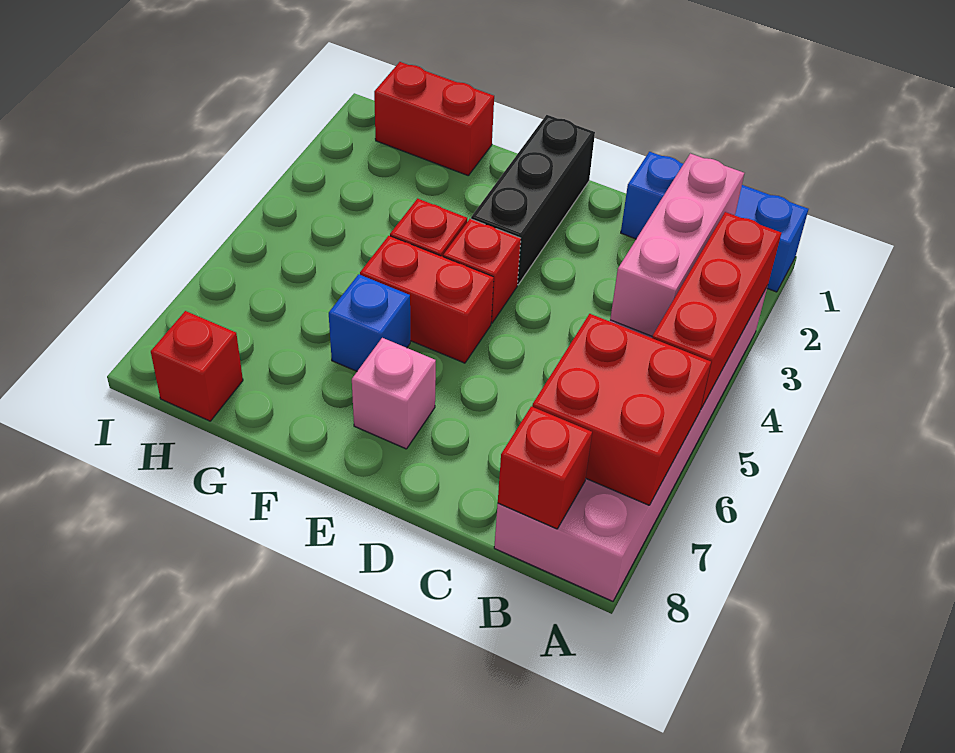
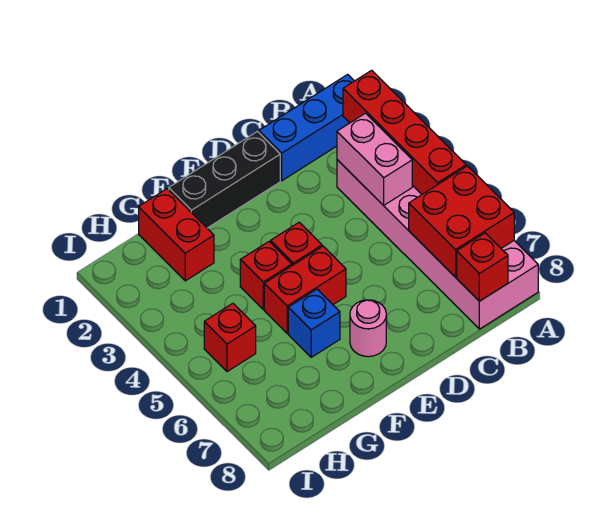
red 1x3 brick [652,212,781,409] -> red 1x4 brick [343,70,466,194]
pink 1x3 brick [610,154,744,336] -> pink 1x2 brick [337,113,412,206]
black 1x3 brick [471,115,595,285] -> black 1x3 brick turned to [169,132,280,228]
pink 1x1 brick [352,338,436,449] -> pink 1x1 round brick [350,300,386,357]
red 1x2 brick [374,62,494,175] -> red 1x2 brick turned to [139,189,214,281]
red 1x1 brick [151,311,243,421] -> red 1x1 brick moved to [204,303,256,372]

